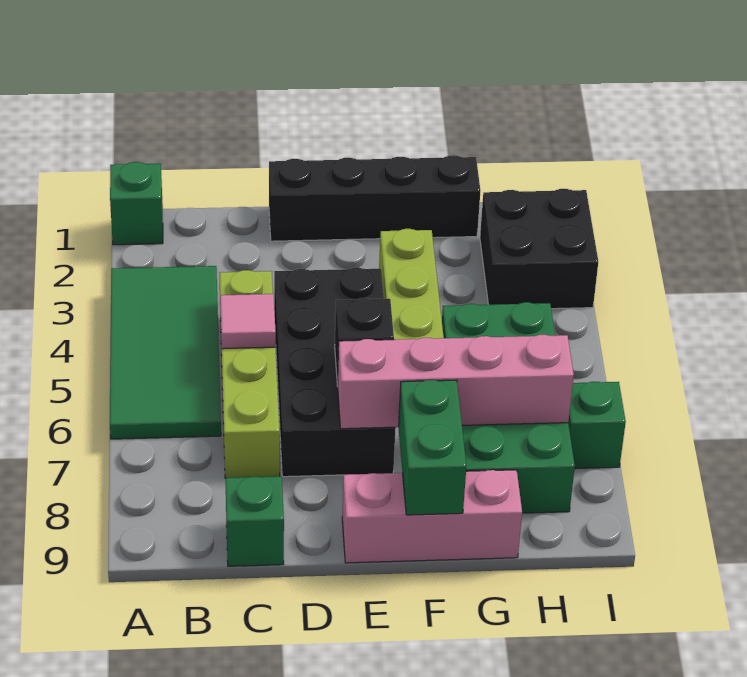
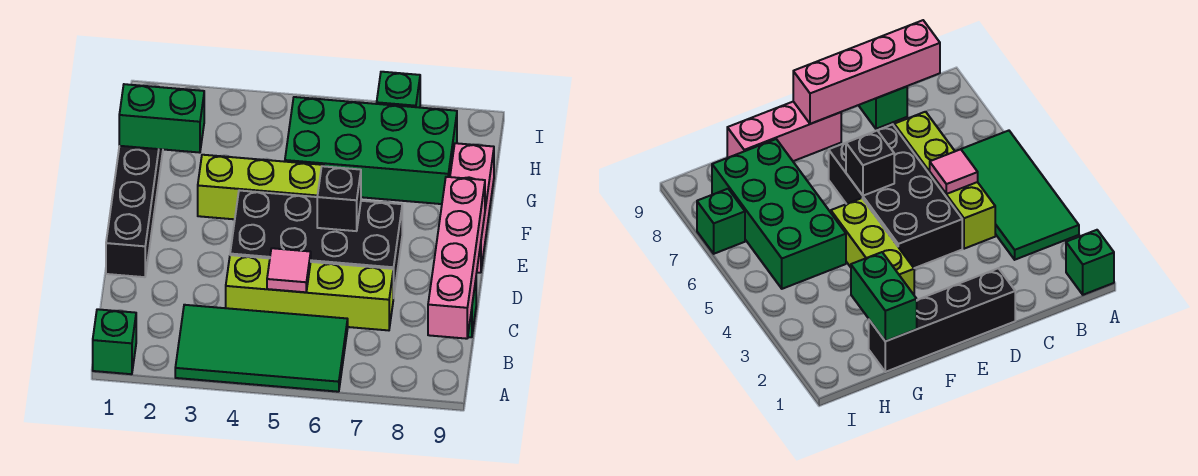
pink 1x4 brick [338,335,574,429] -> pink 1x4 brick moved to [428,177,485,339]
green 1x2 brick [399,380,466,515] -> green 1x2 brick moved to [119,84,204,153]
black 2x2 brick [480,189,598,309] -> none

